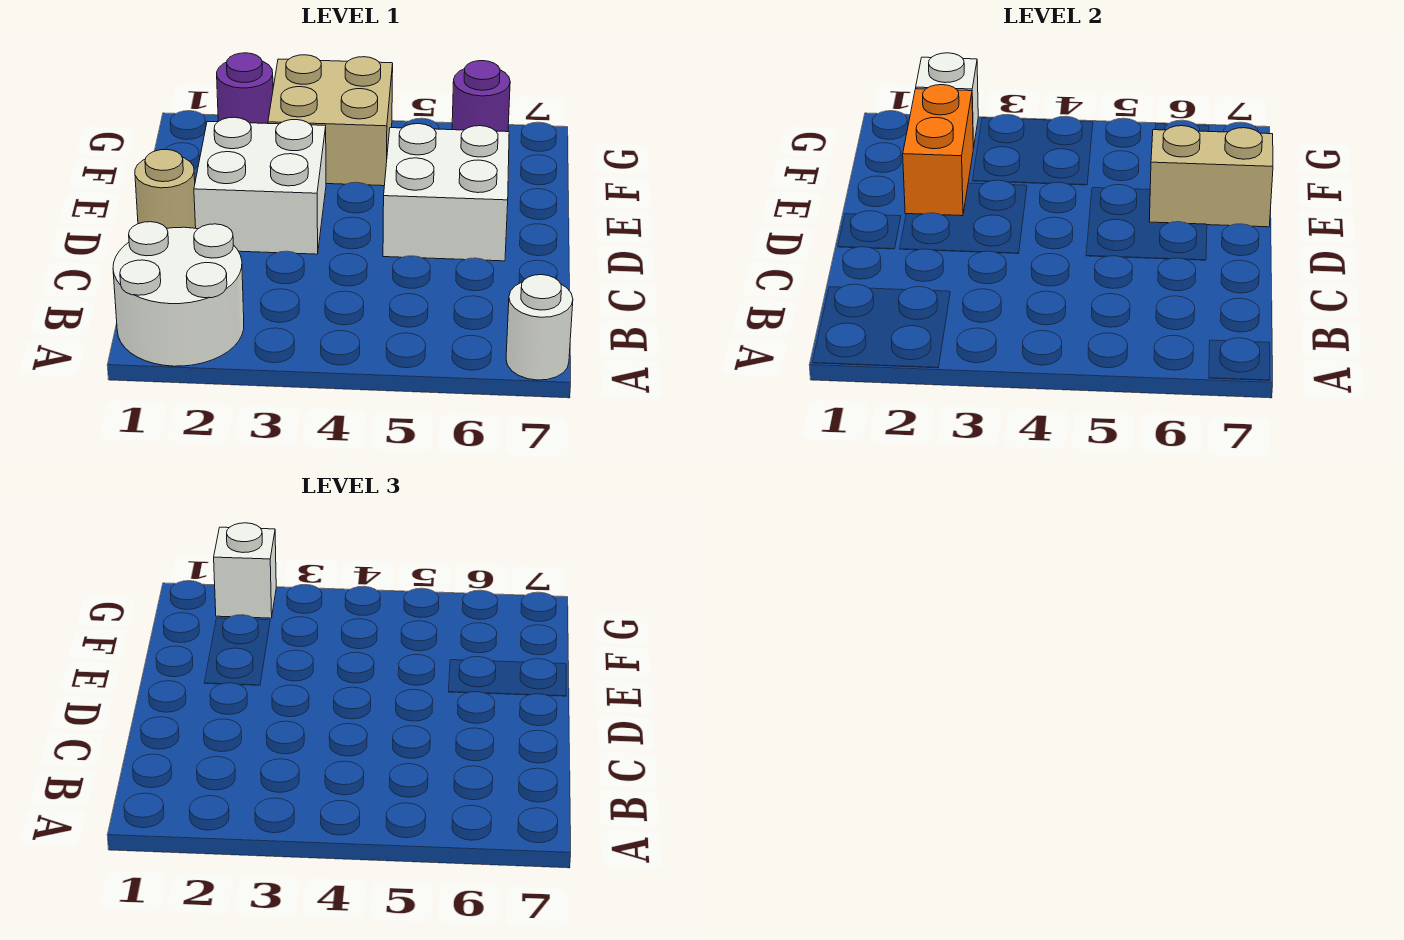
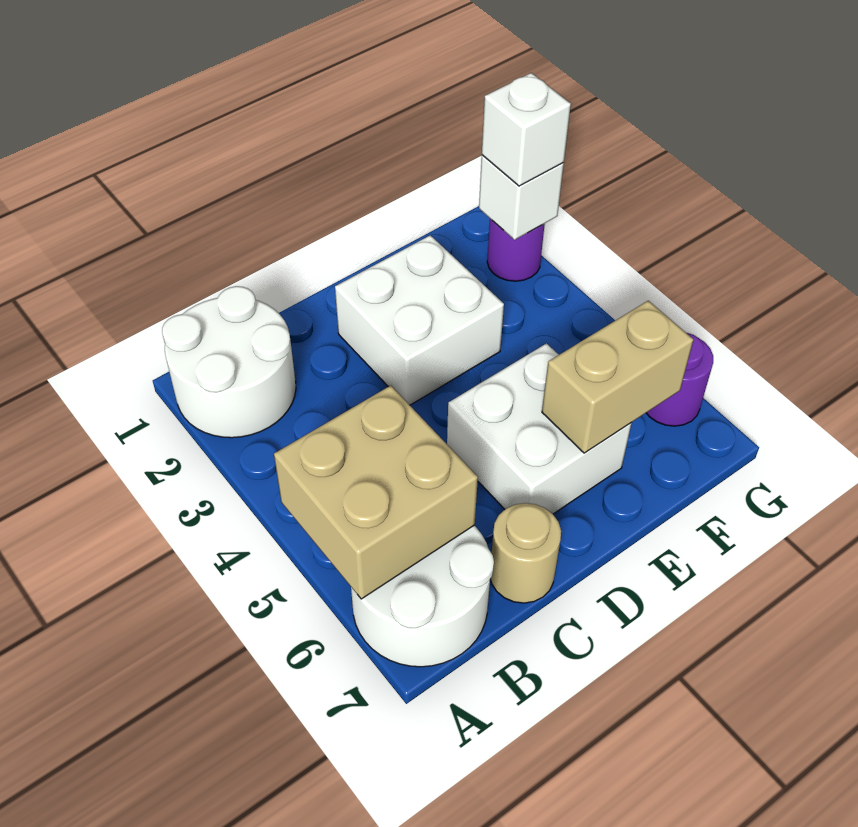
white 1x1 round brick [506,275,573,380] -> white 2x2 round brick [351,525,494,667]
tan 1x1 round brick [135,150,196,228] -> tan 1x1 round brick moved to [491,503,561,603]
orange 1x2 brick [903,85,973,216] -> none
tan 1x2 brick [1149,126,1273,227] -> tan 1x2 brick turned to [542,301,694,453]
tan 2x2 brick [268,55,393,186] -> tan 2x2 brick moved to [274,385,478,599]

